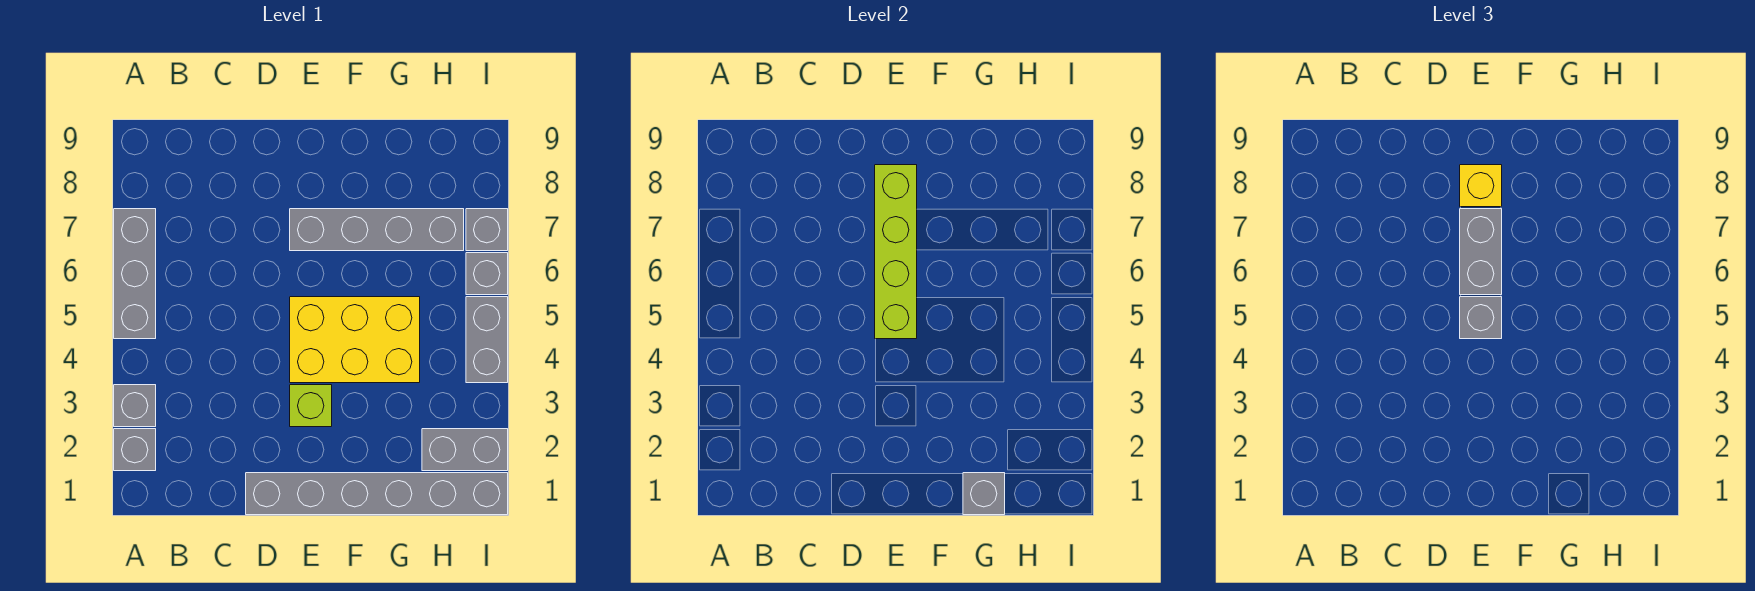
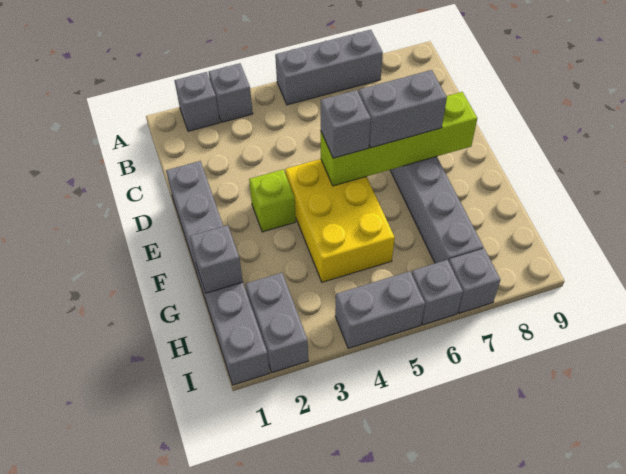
yellow 1x1 brick [1460,165,1502,207] -> none

